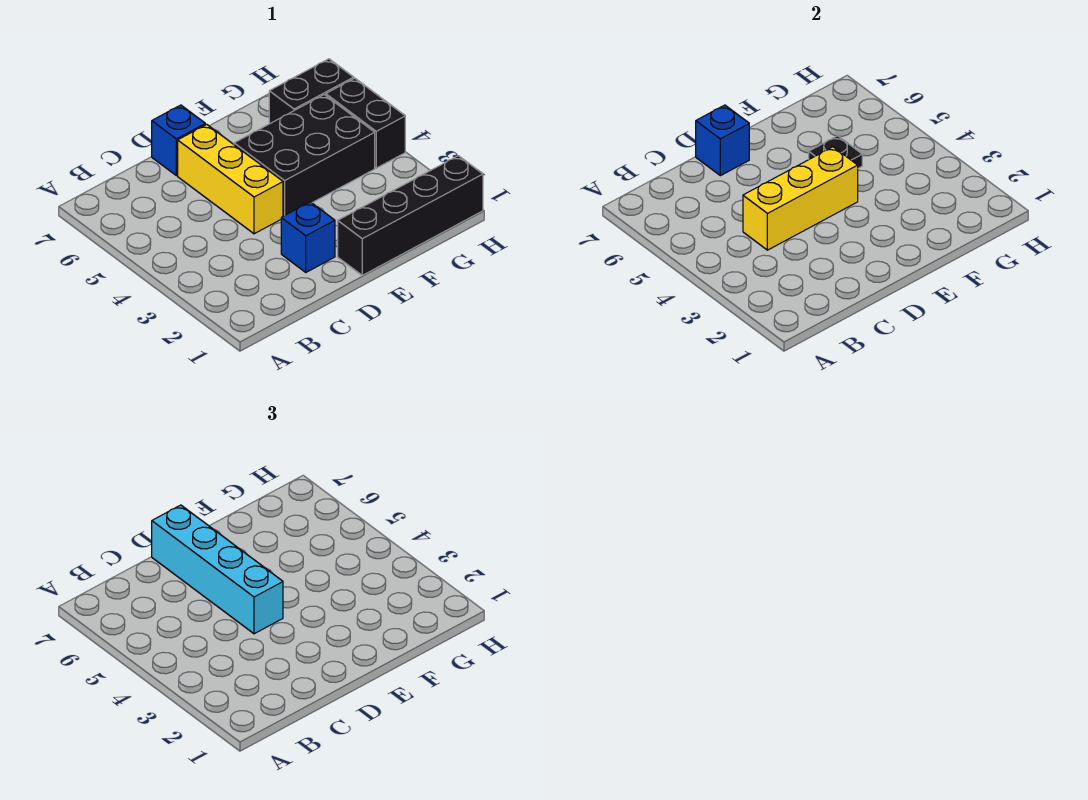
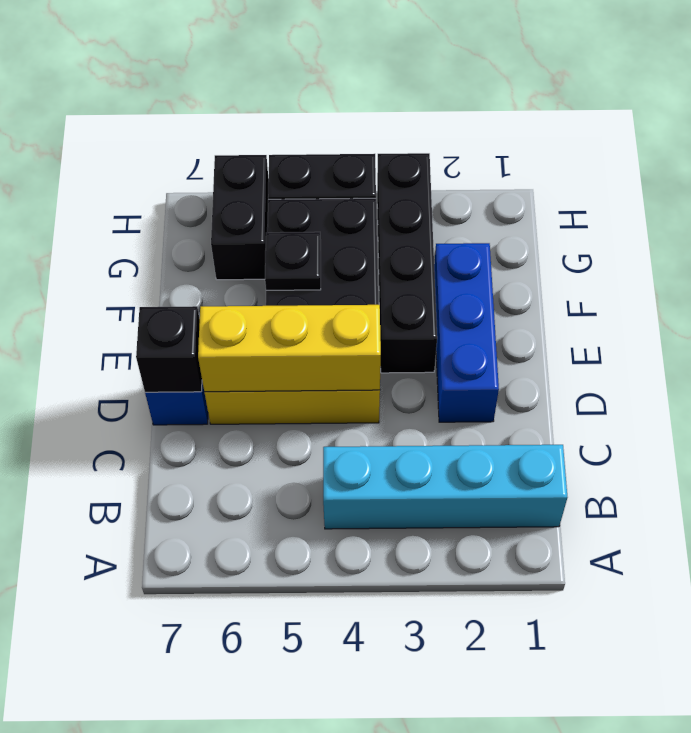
yellow 1x3 brick [743,147,858,250] -> yellow 1x3 brick turned to [198,305,381,392]
blue 1x1 brick [281,202,335,272] -> blue 1x3 brick [434,243,499,422]
cyan 1x4 brick [152,505,283,634] -> cyan 1x4 brick moved to [323,445,567,529]
blue 1x1 brick [696,105,749,176] -> black 1x1 brick [136,306,202,392]
black 1x4 brick [338,156,483,275] -> black 1x4 brick moved to [377,153,437,373]

